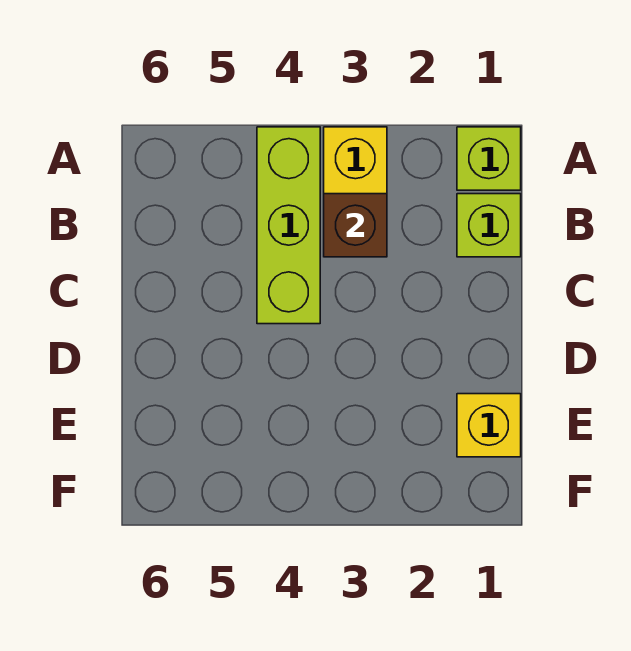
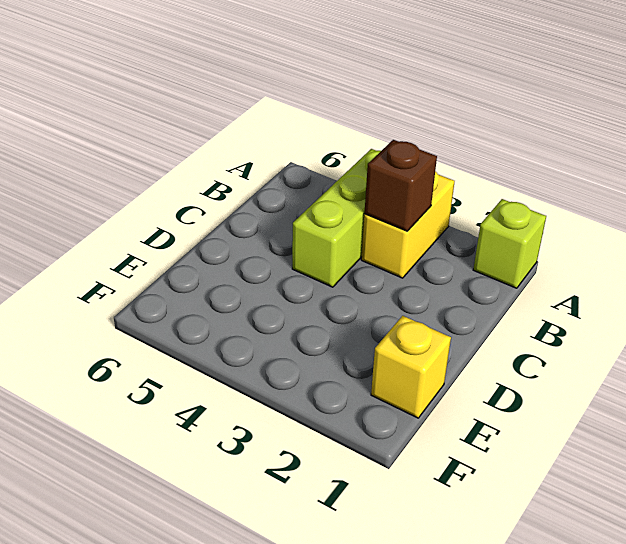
lime 1x1 brick [457,194,521,257] -> none

